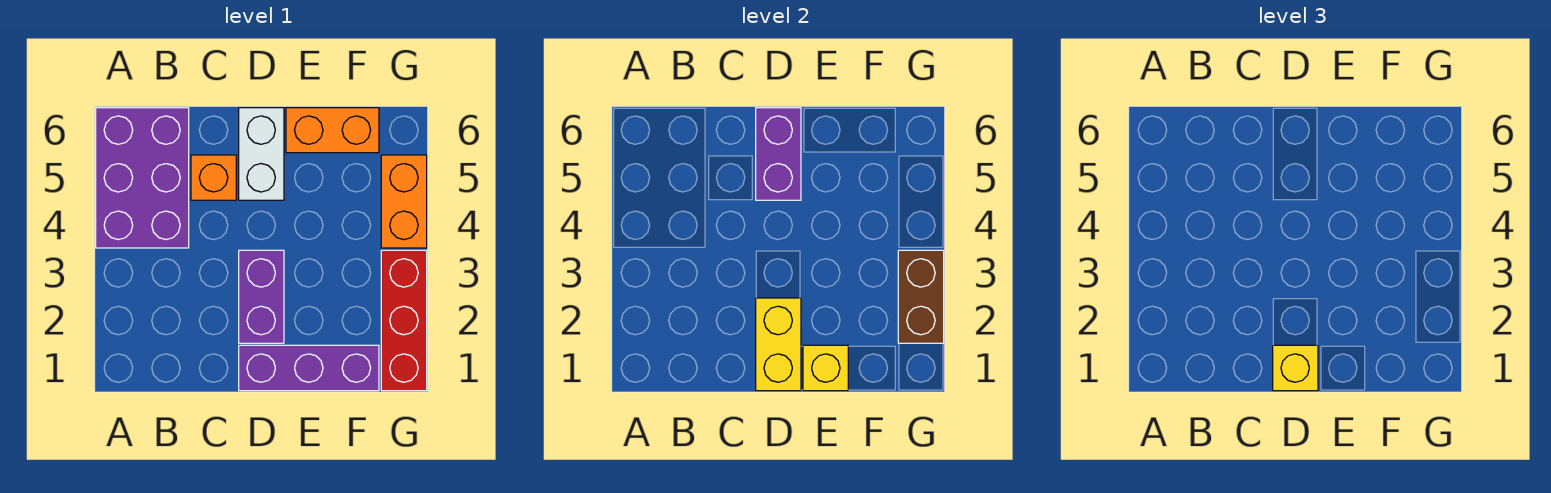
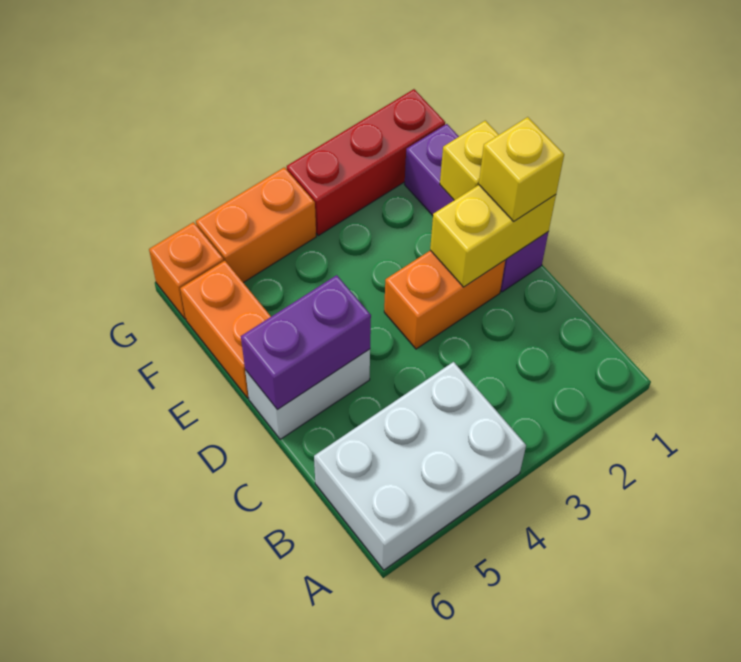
purple 2x3 brick [96,108,189,248] -> white 2x3 brick [314,362,526,570]
orange 1x1 brick [191,155,236,200] -> orange 1x1 brick moved to [149,222,224,319]
purple 1x2 brick [239,250,284,343] -> orange 1x2 brick [384,250,505,349]
brown 1x2 brick [898,250,944,343] -> none

